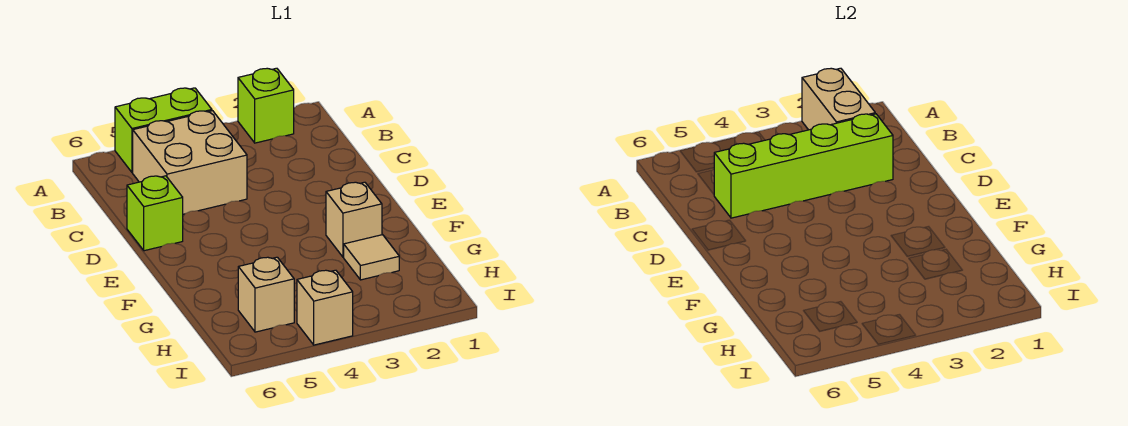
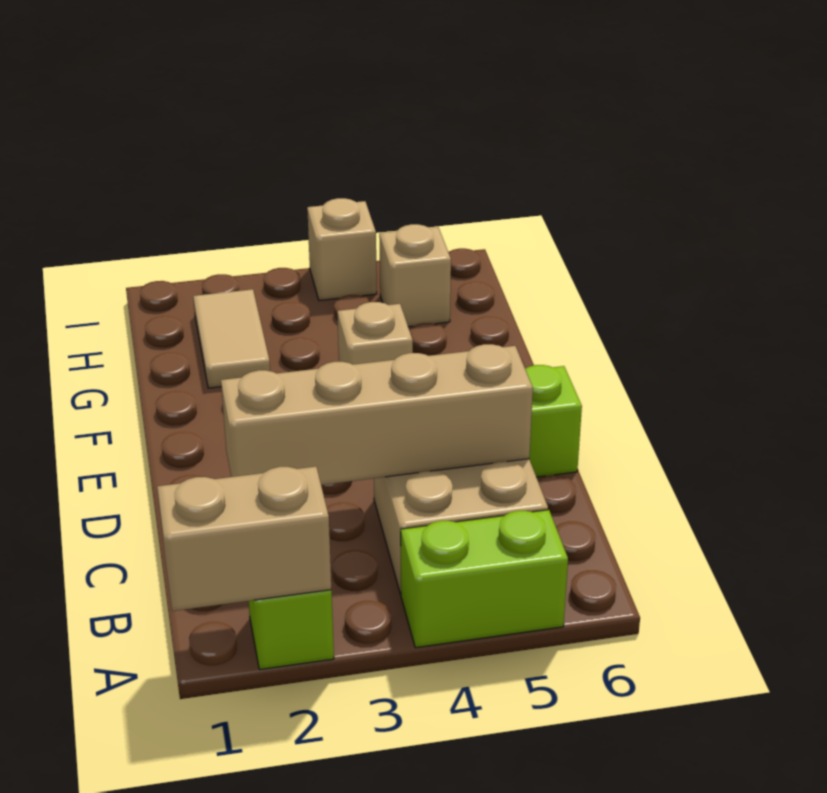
tan 1x2 brick [802,68,875,130] -> tan 1x2 brick turned to [157,467,331,611]
lime 1x4 brick [714,114,893,218] -> tan 1x4 brick [221,344,533,485]
tan 1x1 brick [326,182,382,257] -> tan 1x1 brick moved to [337,302,413,365]
tan 1x1 tile [344,235,399,280] -> tan 1x2 tile [193,289,270,388]

